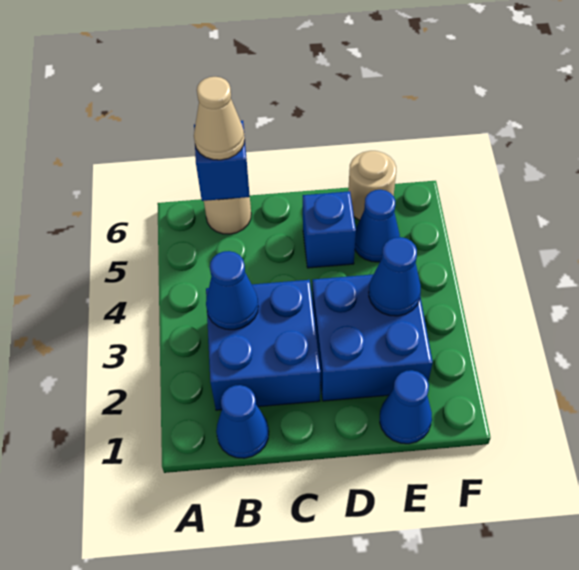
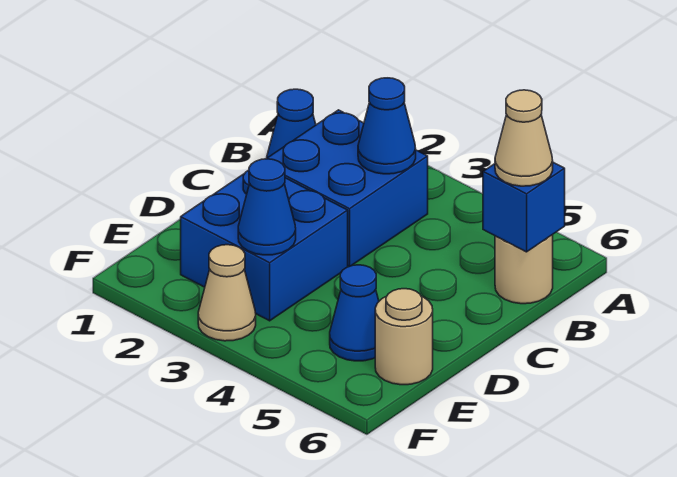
blue 1x1 brick [303,191,356,268] -> none
blue 1x1 cone [380,370,432,444] -> none
none -> tan 1x1 cone [198,245,256,341]

